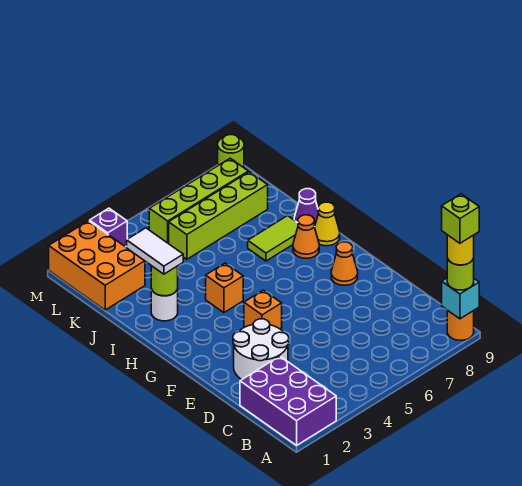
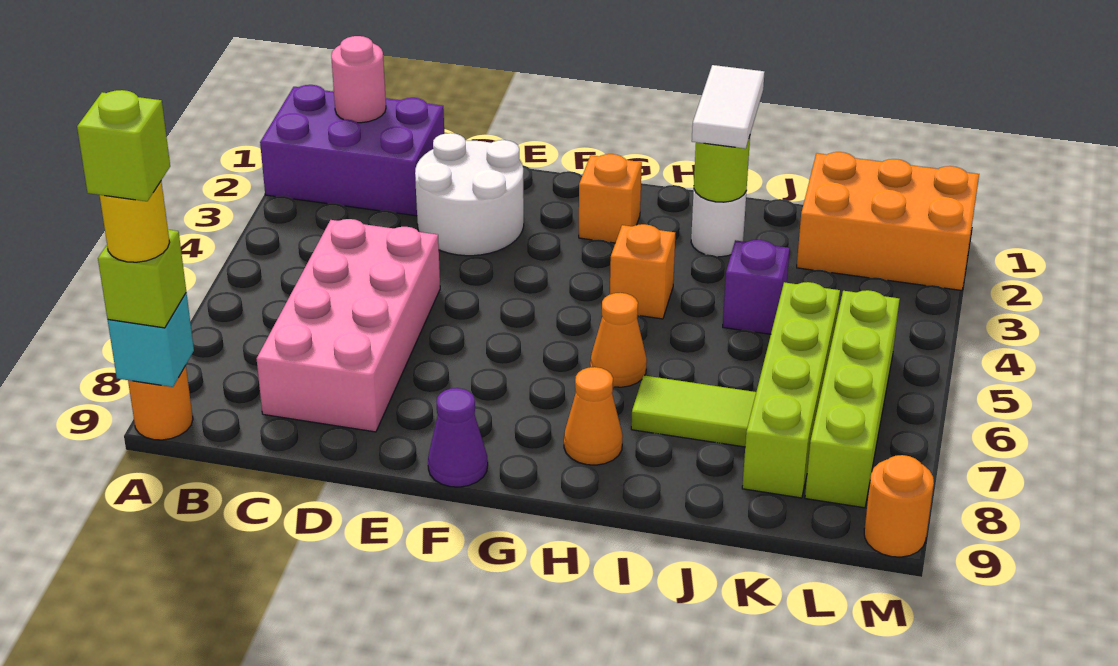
lime 1x1 round brick [447,258,474,290] -> lime 1x1 brick [98,230,186,328]
none -> pink 1x1 round brick [331,36,386,123]
none -> pink 2x4 brick [257,219,440,432]
orange 1x1 brick [244,290,282,329] -> orange 1x1 brick moved to [579,154,642,243]
orange 1x1 cone [331,242,358,285] -> orange 1x1 cone moved to [590,293,647,387]
yellow 1x1 cone [315,202,340,246] -> none
white 1x2 tile [127,228,183,274] -> white 1x2 tile turned to [692,65,764,149]
lime 1x2 tile [248,216,298,261] -> lime 1x2 tile turned to [631,375,756,447]
purple 1x1 cone [294,189,318,227] -> purple 1x1 cone moved to [428,388,488,487]
purple 1x1 brick [90,208,127,247] -> purple 1x1 brick moved to [723,240,790,334]
lime 1x1 round brick [218,135,244,168] -> orange 1x1 round brick [864,455,934,557]

